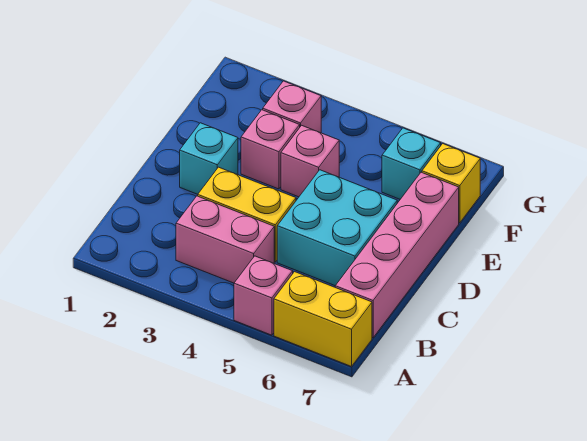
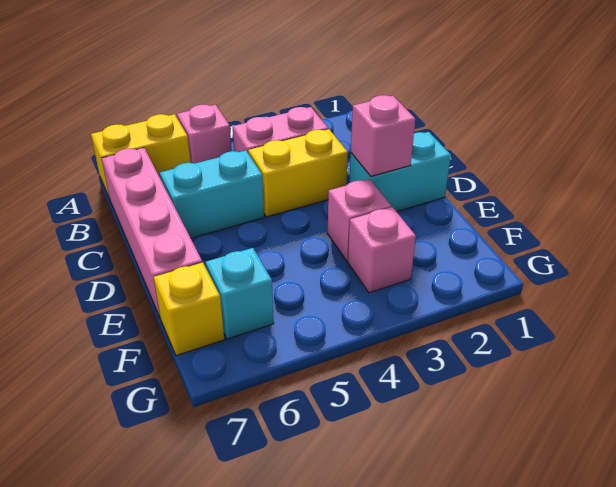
cyan 2x2 brick [277,170,397,286] -> cyan 1x2 brick [160,151,264,238]
cyan 1x1 brick [180,123,238,194] -> cyan 1x2 brick [349,132,451,212]
pink 1x1 brick [281,125,339,197] -> pink 1x1 brick moved to [351,95,415,176]

